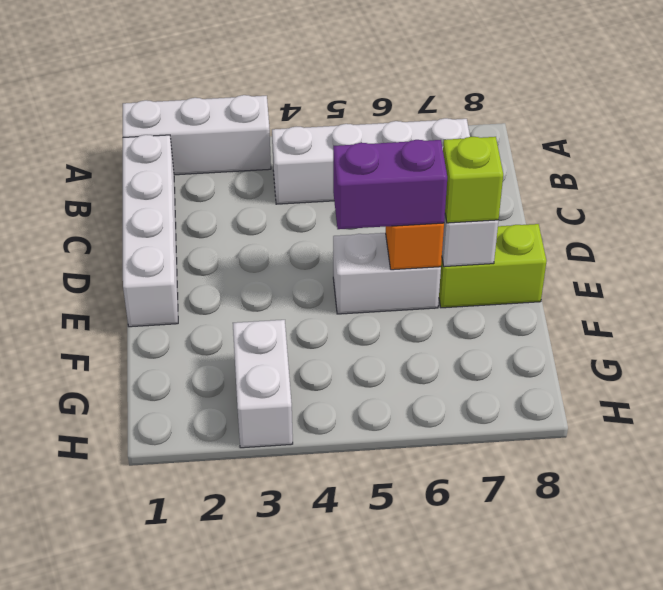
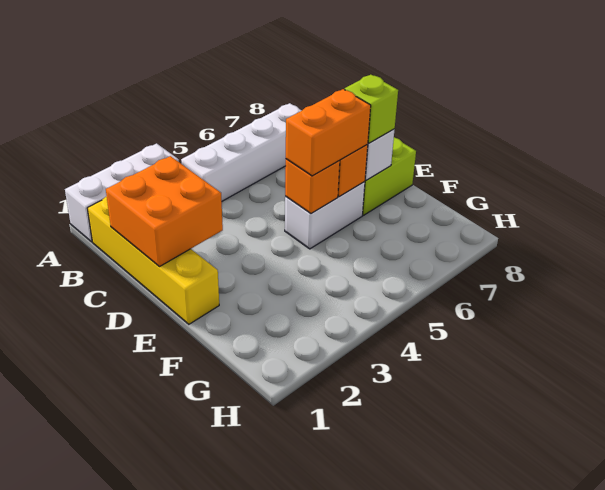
white 1x4 brick [123,135,178,327] -> yellow 1x4 brick [87,196,219,324]
none -> orange 2x2 brick [106,156,223,267]
none -> orange 1x1 brick [285,159,340,214]
purple 1x2 brick [333,140,447,229] -> orange 1x2 brick [286,89,371,176]
white 1x2 brick [233,320,293,448] -> none

